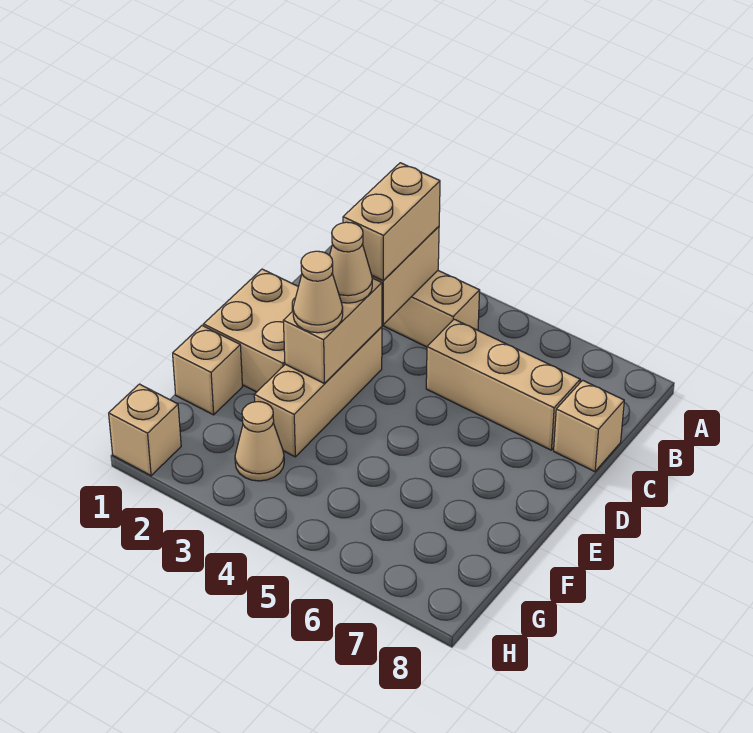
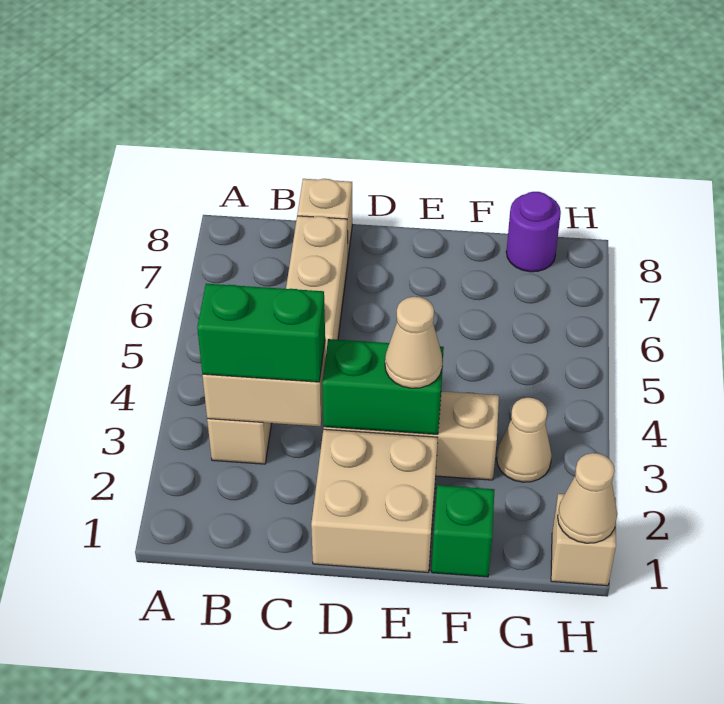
tan 1x2 brick [343,163,440,281] -> green 1x2 brick [197,284,325,382]
tan 1x2 brick [283,278,382,384] -> green 1x2 brick [322,339,444,434]
tan 1x1 cone [330,222,372,303] -> tan 1x1 cone moved to [558,453,617,543]
tan 1x1 brick [173,326,242,415] -> green 1x1 brick [432,485,494,577]
none -> purple 1x1 round brick [506,192,561,272]

